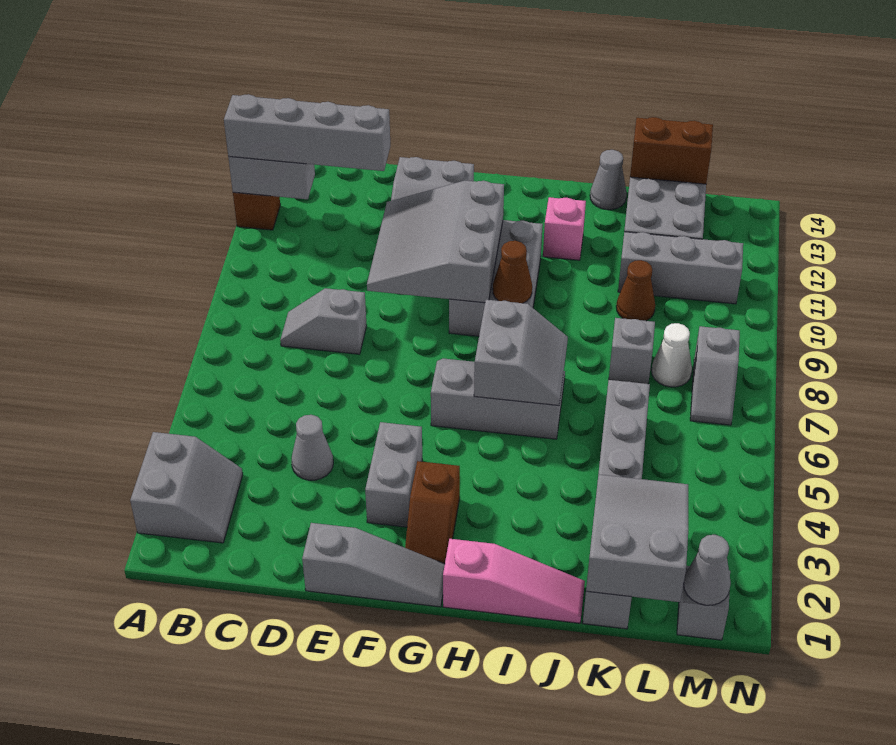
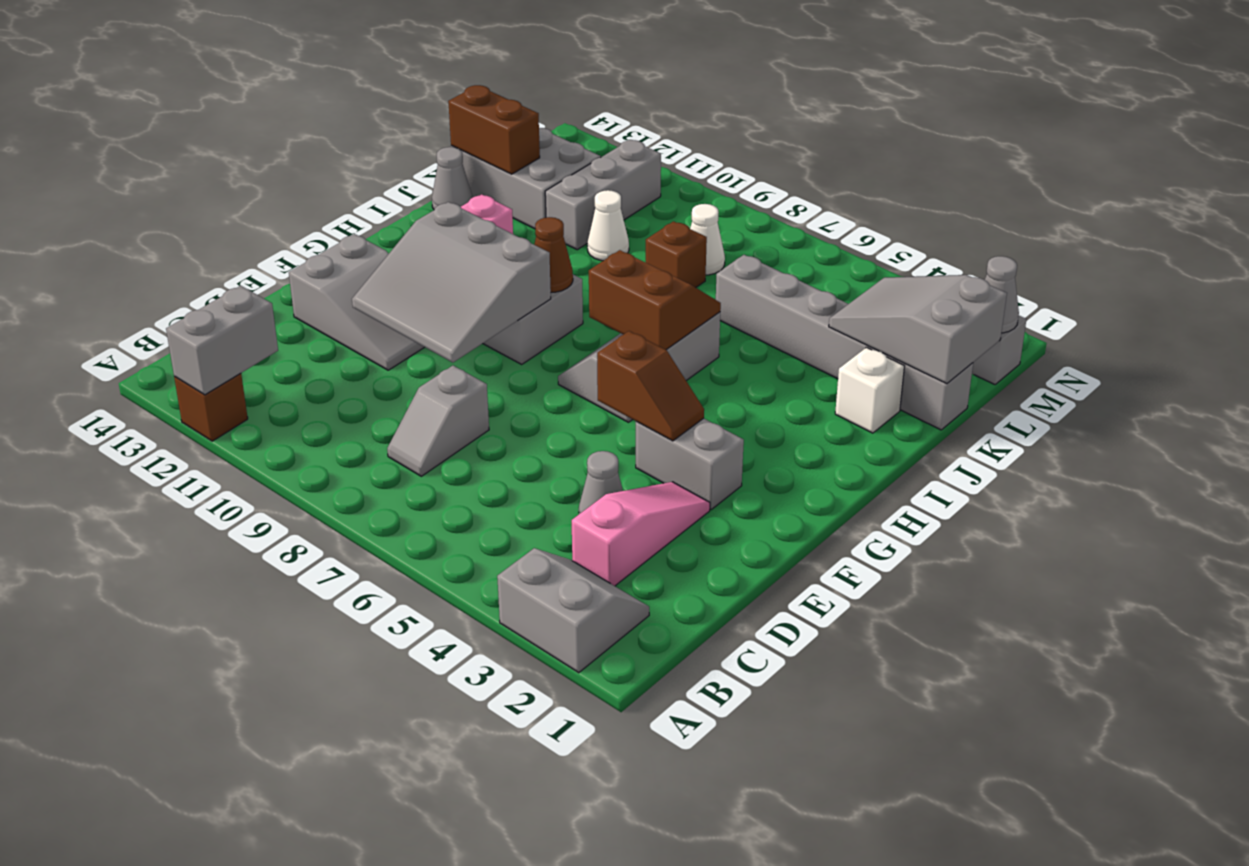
grey 1x4 brick [224,94,390,171] -> none
grey 1x3 slope [302,523,445,607] -> none
brown 1x2 slope [405,461,460,564] -> brown 1x2 slope moved to [597,331,704,441]
pink 1x3 slope [443,539,585,623] -> pink 1x3 slope moved to [572,482,710,586]
grey 2x2 slope [474,300,568,406] -> brown 2x2 slope [589,250,721,350]
none -> white 1x1 brick [835,347,904,433]
grey 1x1 brick [609,318,655,384] -> brown 1x1 brick [646,221,707,288]
brown 1x1 cone [616,260,655,321] -> white 1x1 cone [587,190,629,261]
brown 1x2 brick [630,117,713,184] -> brown 1x2 brick turned to [448,85,540,174]
grey 1x2 slope [690,326,740,425] -> none

